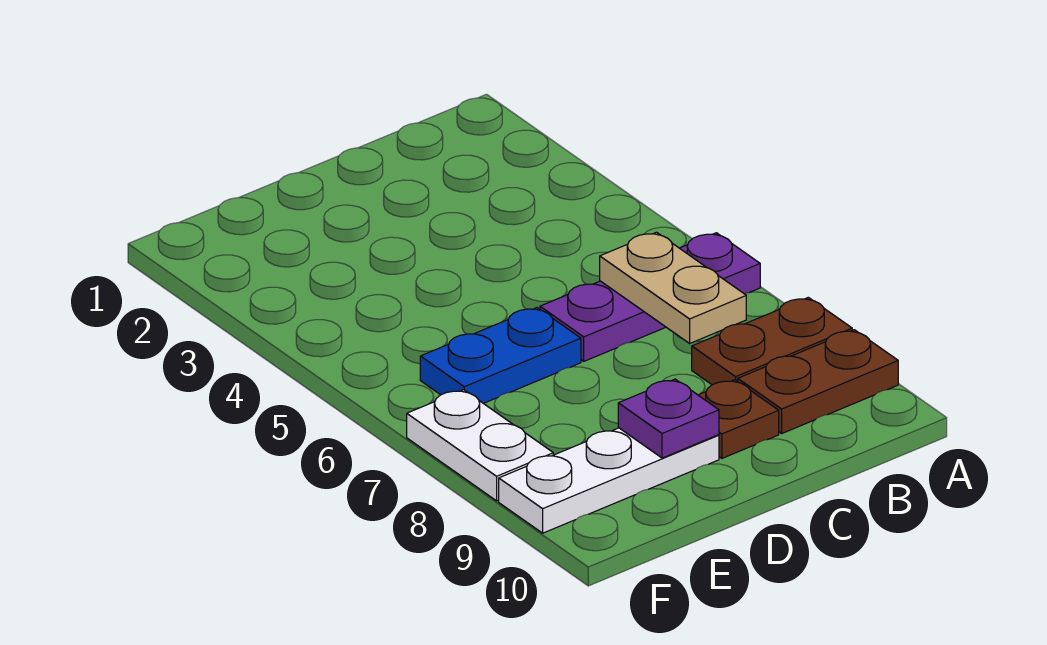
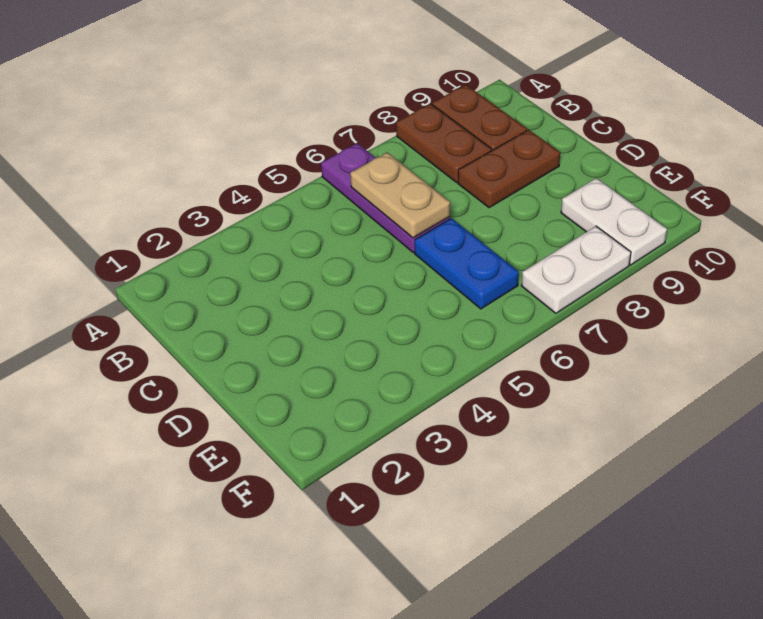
tan 1x2 plate [600,232,746,343] -> tan 1x2 plate turned to [350,152,450,238]
brown 1x1 plate [699,380,779,458] -> brown 1x2 plate [458,130,560,208]
white 1x3 plate [499,428,719,533] -> white 1x2 plate [561,178,667,265]
purple 1x1 plate [618,379,719,458] -> none

